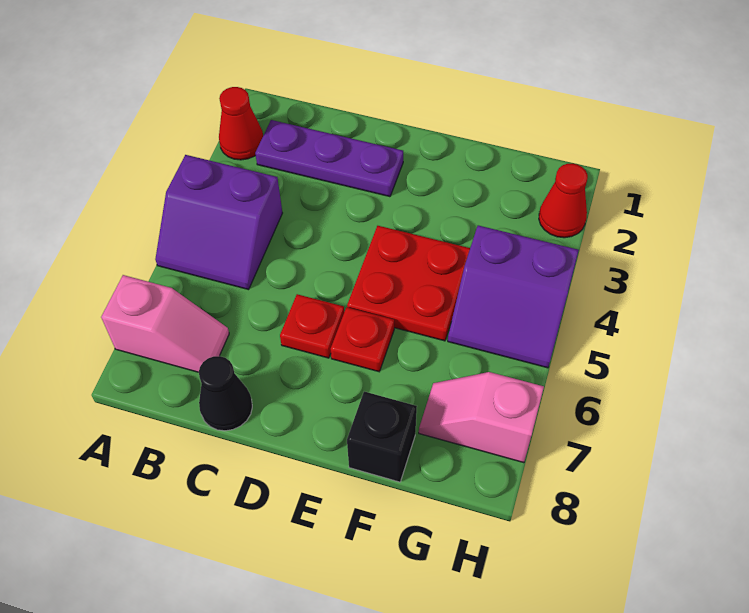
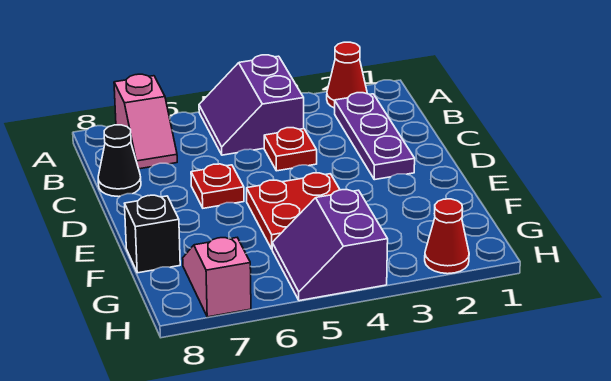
red 1x1 plate [331,307,394,372] -> red 1x1 plate moved to [264,128,317,171]

